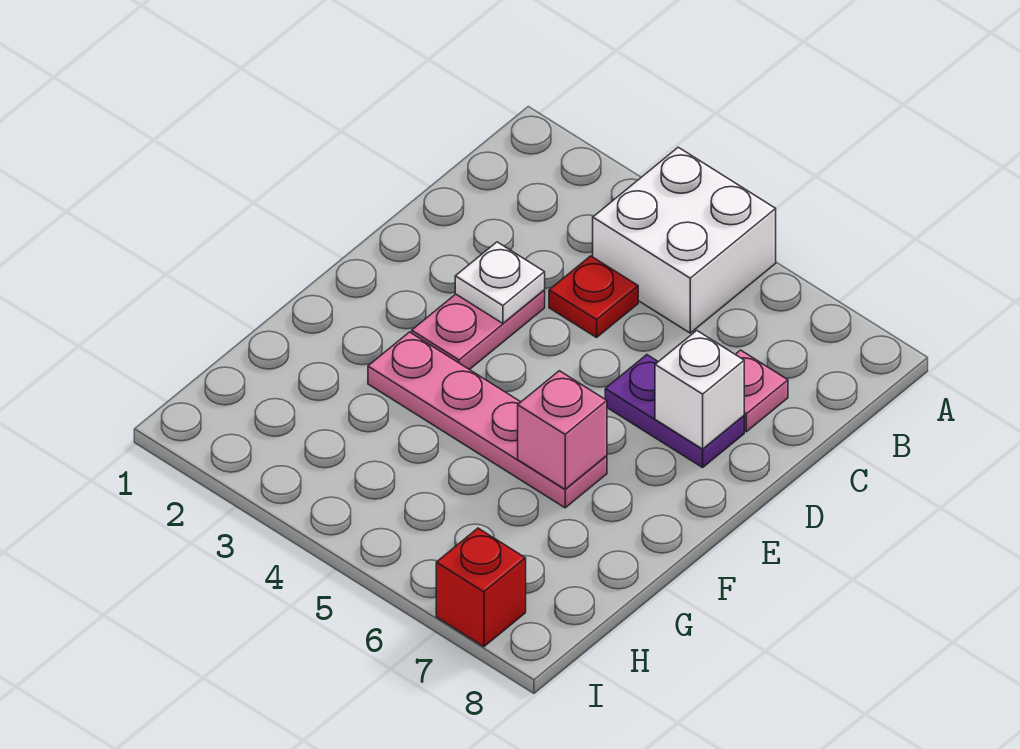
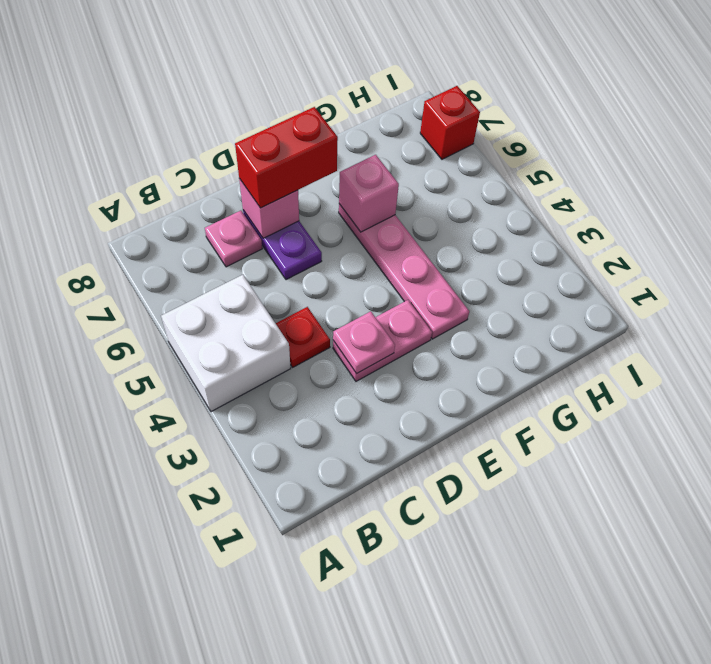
white 1x1 plate [455,242,545,323] -> pink 1x1 plate [333,311,395,374]
white 1x1 brick [655,331,744,449] -> pink 1x1 brick [239,178,299,238]
none -> red 1x2 brick [235,107,338,208]

